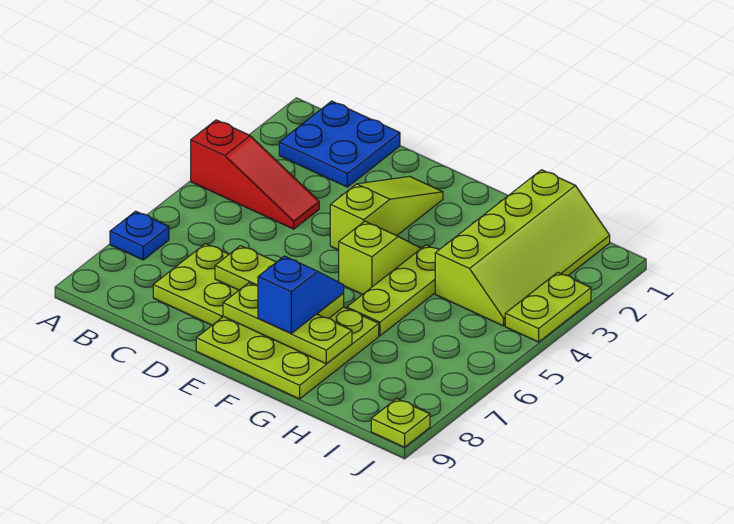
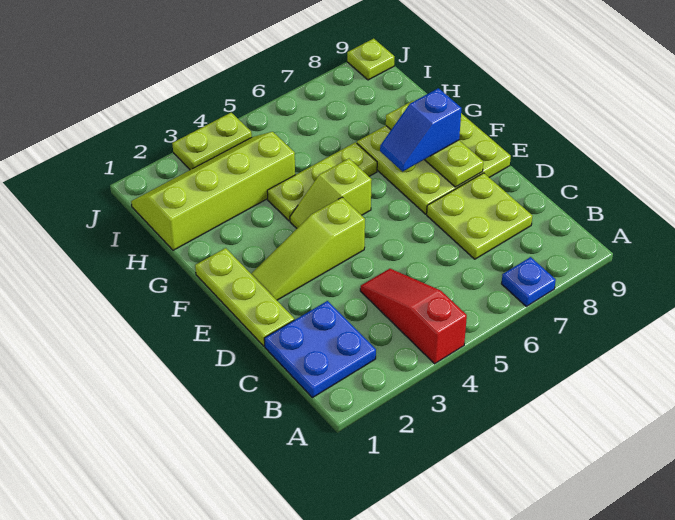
lime 1x3 plate [215,246,344,318] -> lime 1x3 plate moved to [195,248,294,346]

